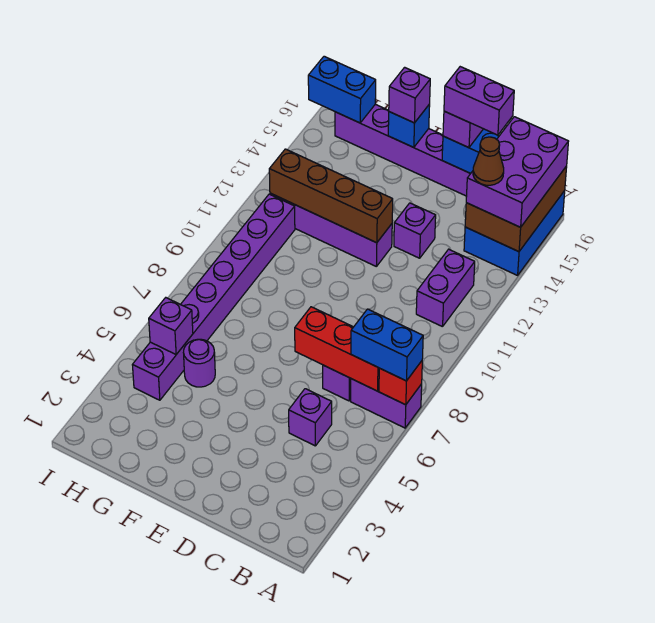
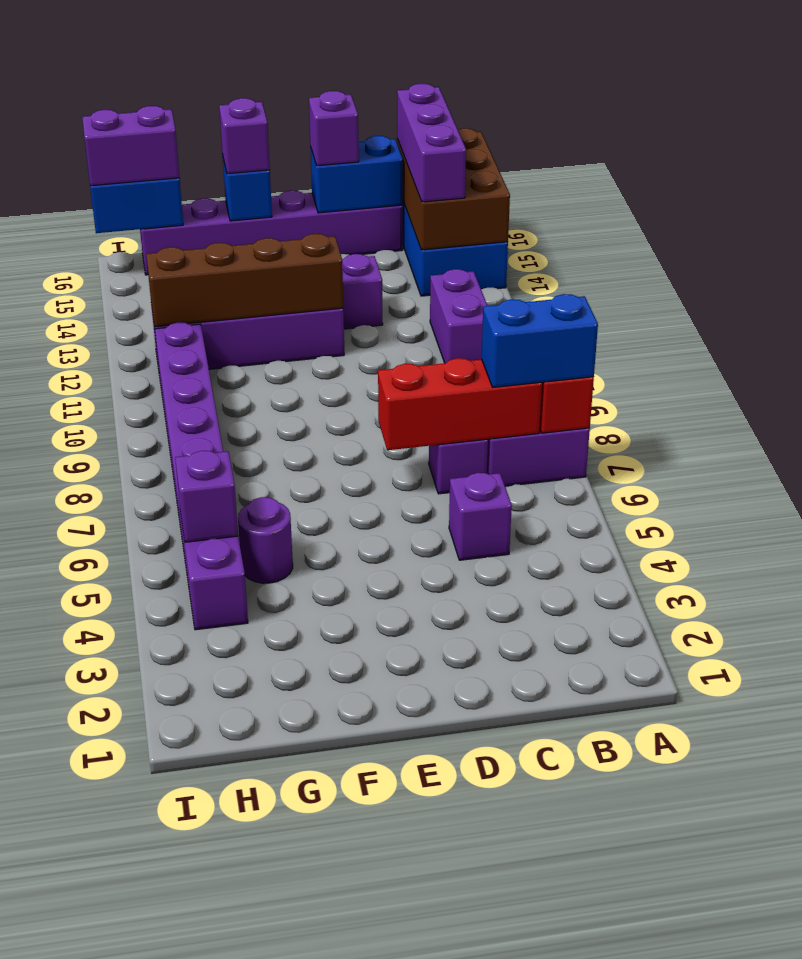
purple 2x3 brick [466,117,569,227] -> purple 1x3 brick [397,84,466,202]
brown 1x1 cone [473,137,504,185] -> none
purple 1x2 brick [444,67,514,135] -> purple 1x2 brick moved to [82,106,179,186]

